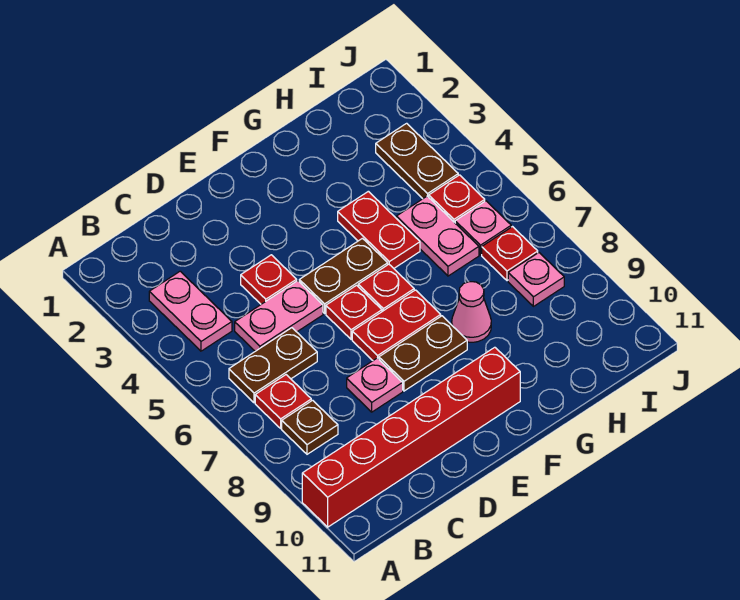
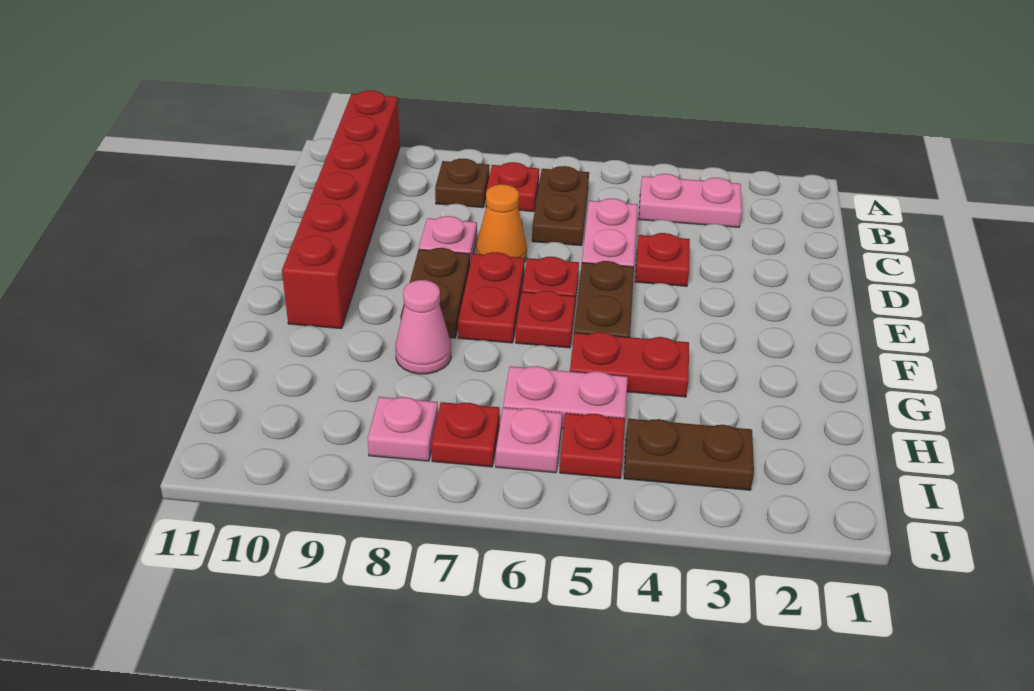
none -> orange 1x1 cone [476,184,527,262]

